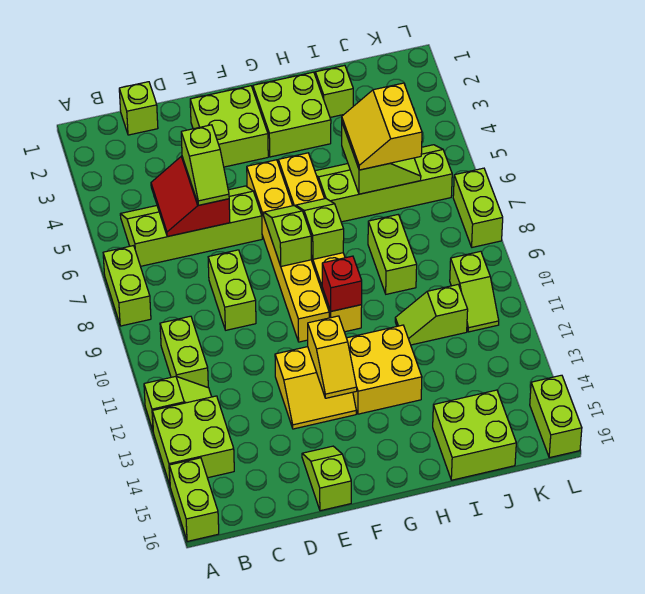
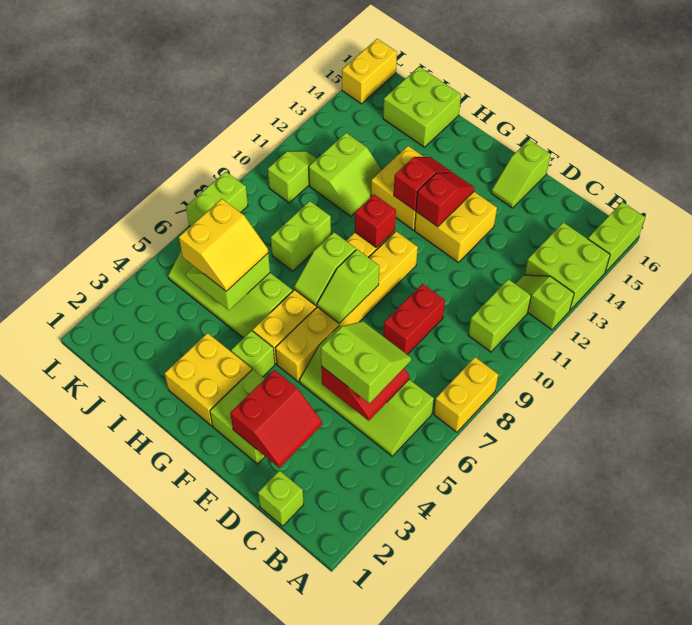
lime 1x2 brick [103,246,151,326] -> yellow 1x2 brick [434,357,498,432]
none -> red 2x2 slope [230,370,322,468]
lime 1x2 slope [181,125,229,205] -> lime 2x2 slope [321,321,411,403]
lime 1x2 brick [208,250,256,330] -> red 1x2 brick [383,284,445,355]
yellow 2x2 slope [275,347,356,429] -> yellow 2x2 brick [415,192,497,262]
yellow 1x2 slope [308,316,357,398] -> red 1x2 slope [416,173,475,227]
lime 2x2 brick [253,72,331,157] -> yellow 2x2 brick [165,333,252,426]
none -> red 1x2 slope [394,157,452,210]
lime 1x1 brick [315,65,353,117] -> lime 1x1 brick moved to [231,331,275,377]
lime 1x2 slope [395,285,468,345] -> lime 2x2 slope [309,133,382,216]
lime 1x2 brick [530,375,582,458] -> yellow 1x2 brick [342,39,397,104]

